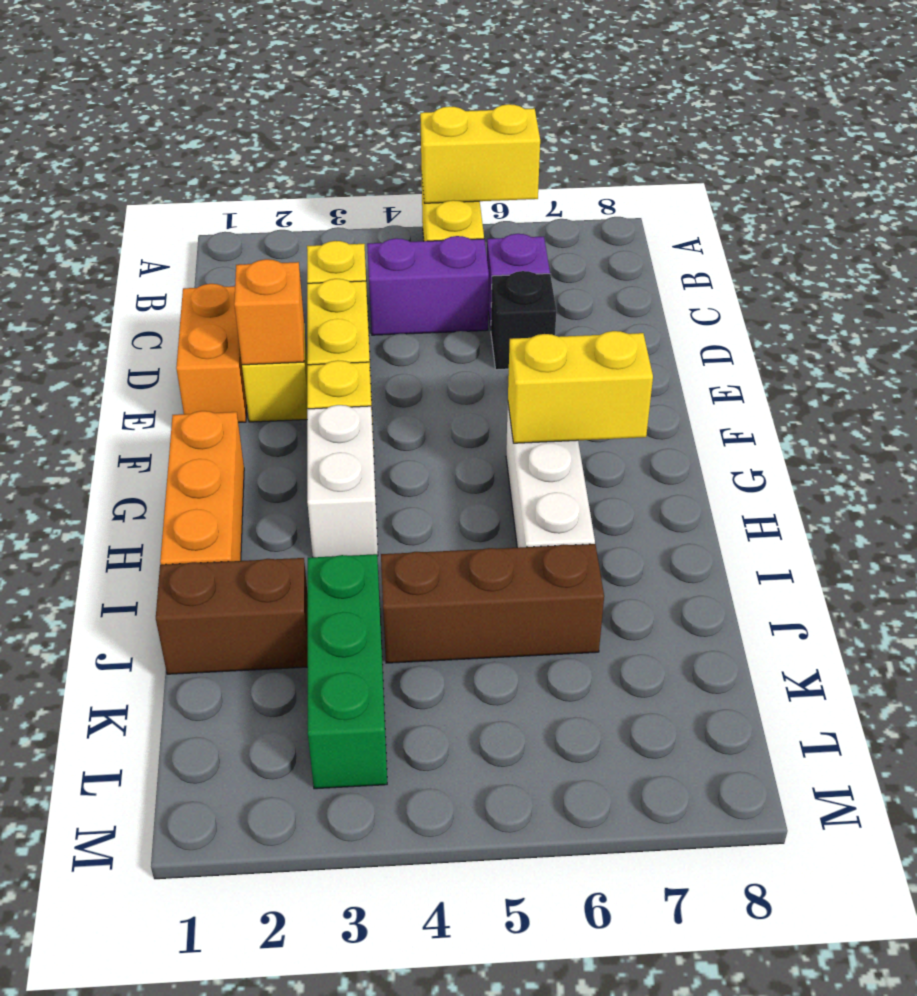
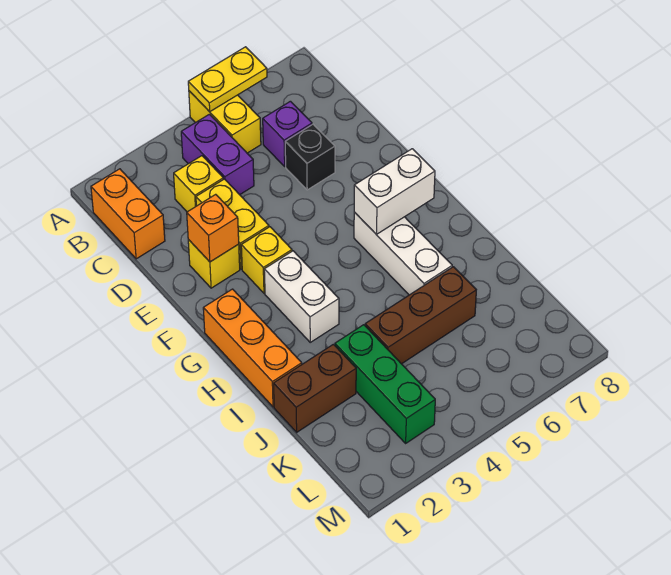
yellow 1x2 brick [420,104,540,203] -> yellow 1x2 plate [188,47,267,112]
purple 1x2 brick [367,236,489,335] -> purple 1x2 brick turned to [181,114,254,195]
orange 1x2 brick [176,284,247,423] -> orange 1x2 brick moved to [91,169,165,259]
yellow 1x2 brick [508,331,653,443] -> white 1x2 brick [354,149,435,234]

